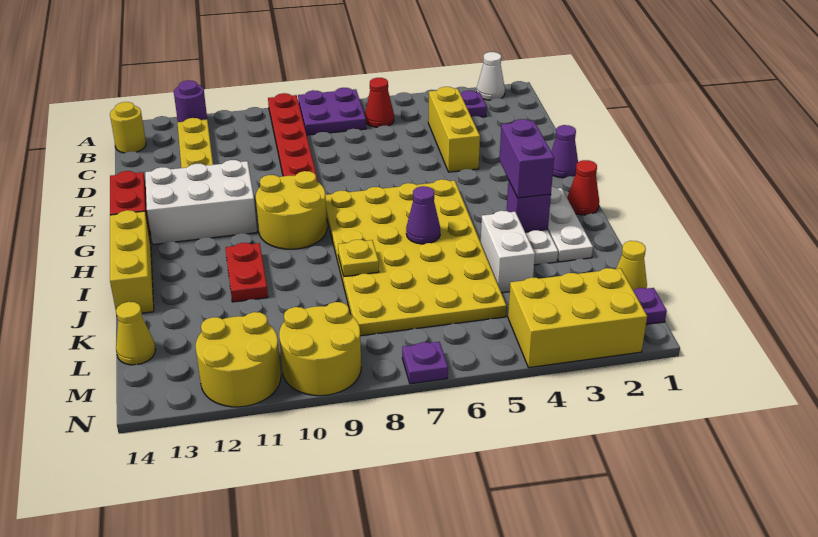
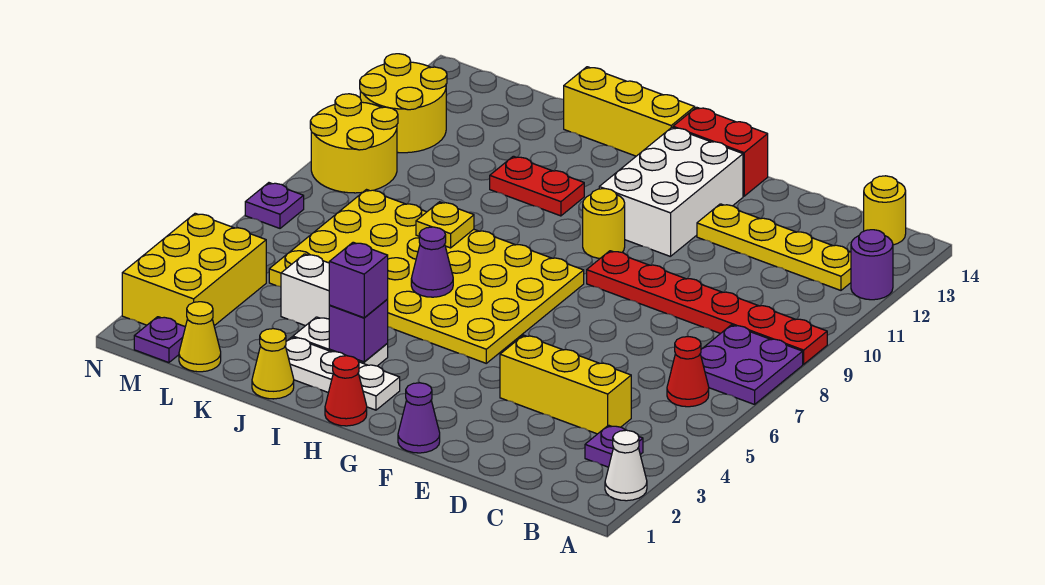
yellow 2x2 round brick [256,171,327,249] -> yellow 1x1 round brick [583,188,625,258]
purple 1x2 brick [499,119,554,198] -> purple 1x1 brick [329,242,388,318]
yellow 1x1 cone [116,302,156,365] -> yellow 1x1 cone moved to [252,329,294,399]

